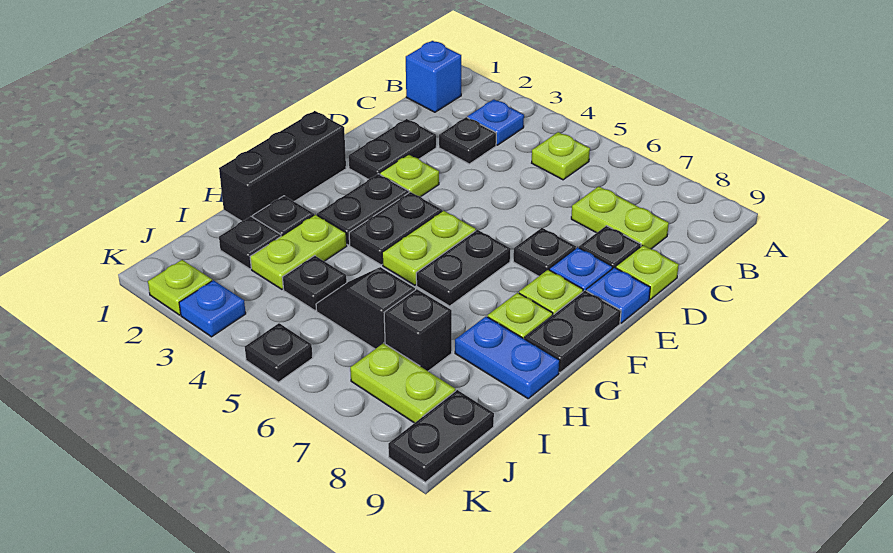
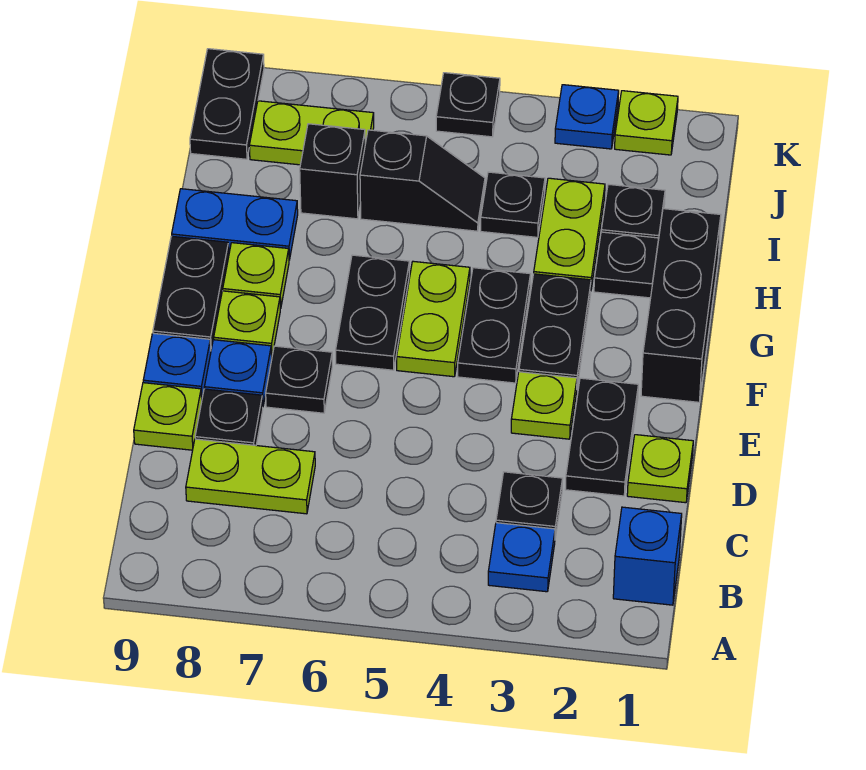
lime 1x1 plate [532,132,590,180] -> lime 1x1 plate moved to [627,435,693,503]

